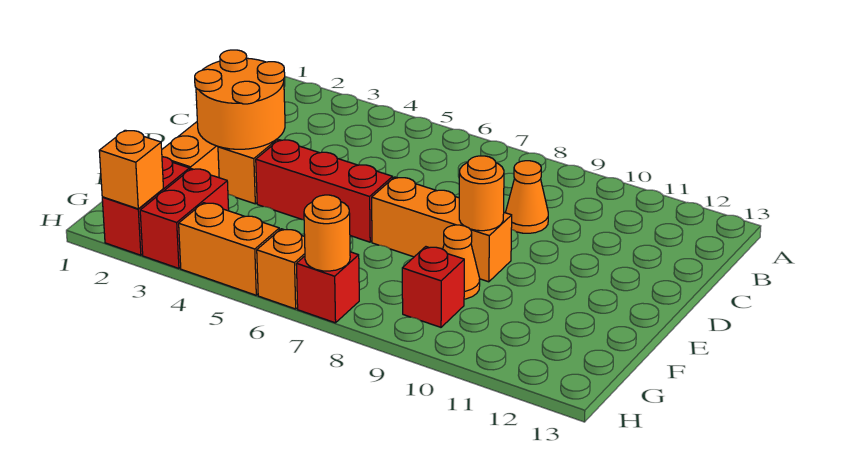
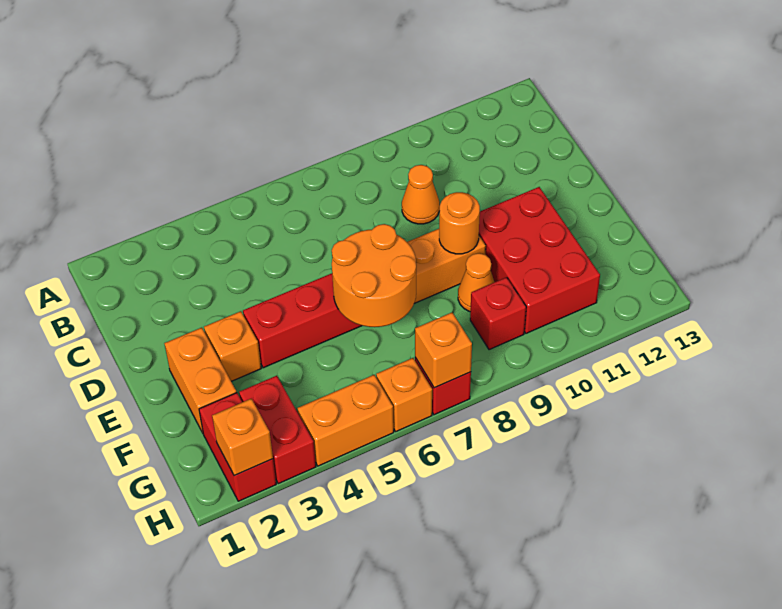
orange 2x2 round brick [195,50,285,149] -> orange 2x2 round brick moved to [332,224,416,327]
none -> red 2x3 brick [479,187,600,333]
orange 1x1 round brick [304,195,350,271] -> orange 1x1 brick [415,313,472,388]

